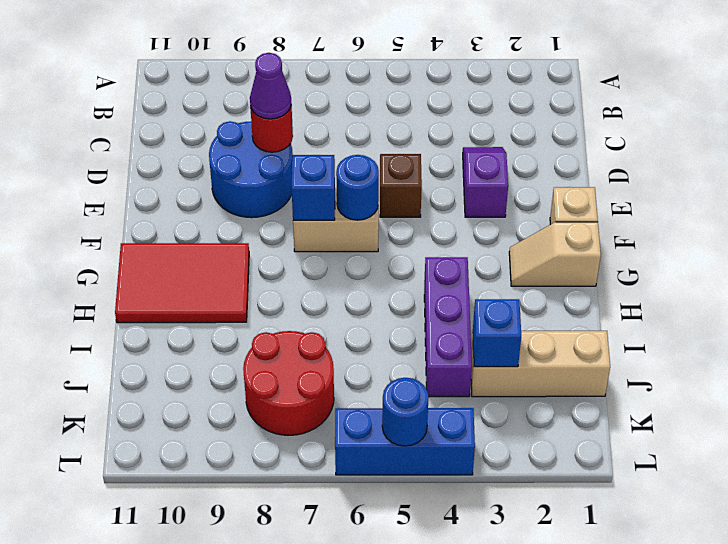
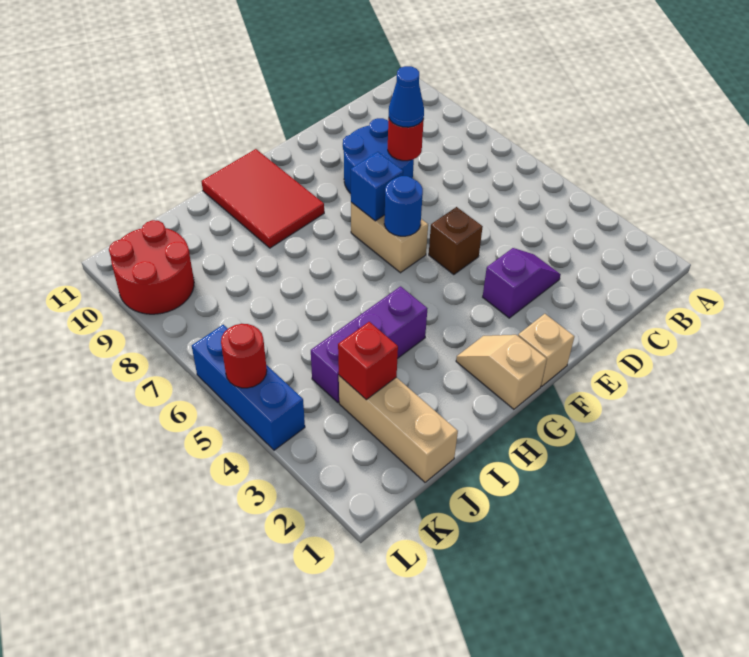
purple 1x1 cone [250,53,291,119] -> blue 1x1 cone [389,66,424,127]
blue 1x1 brick [473,299,521,367] -> red 1x1 brick [338,322,398,400]
red 2x2 round brick [243,331,334,435] -> red 2x2 round brick moved to [109,220,194,314]
blue 1x1 round brick [382,378,429,446] -> red 1x1 round brick [221,324,267,388]

